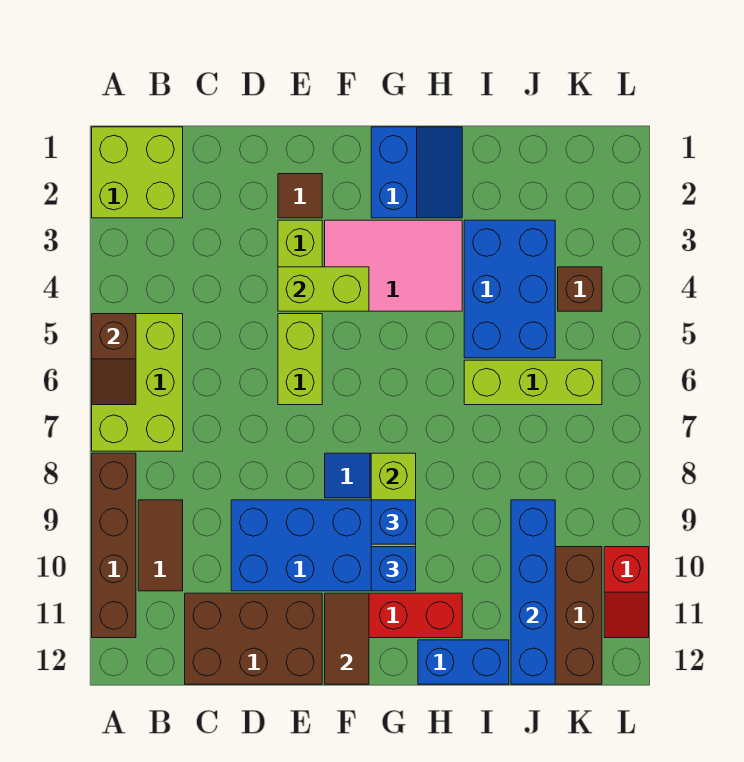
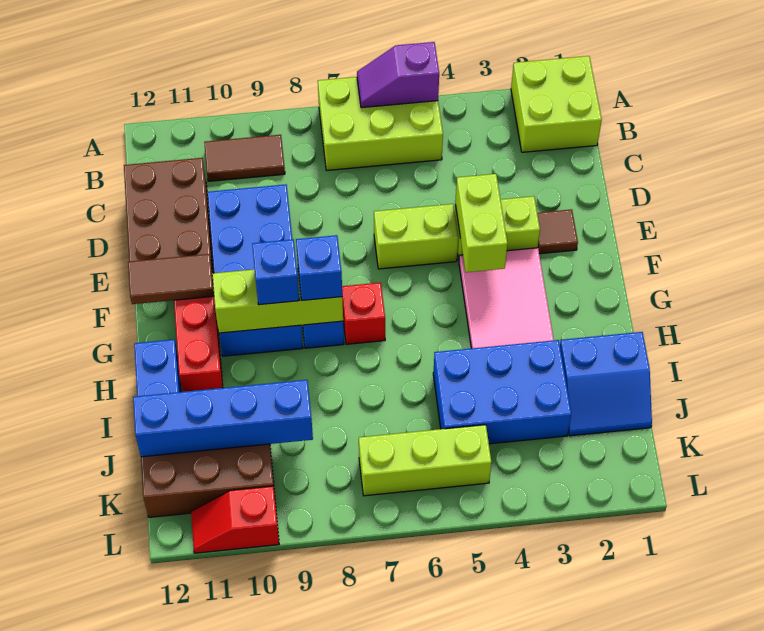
brown 1x2 slope [92,314,136,405] -> purple 1x2 slope [357,42,439,108]
brown 1x4 brick [92,453,136,638] -> none
blue 2x2 slope [371,127,462,218] -> blue 2x2 slope moved to [560,332,652,436]
none -> red 1x1 brick [342,283,385,344]
blue 1x1 brick [371,547,416,591] -> blue 1x1 brick moved to [296,235,342,301]
lime 1x3 brick [464,360,602,405] -> lime 1x3 brick turned to [359,425,491,496]
brown 1x1 brick [558,267,602,311] -> none

